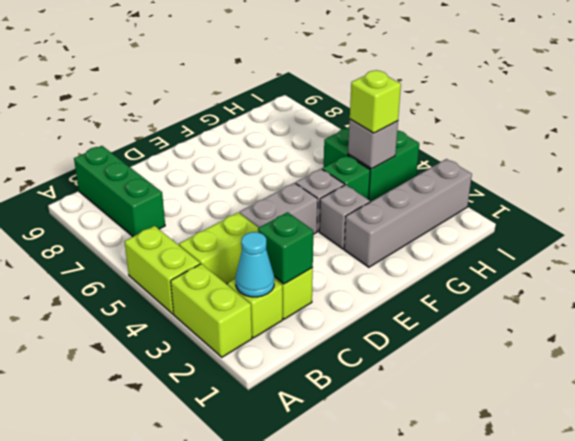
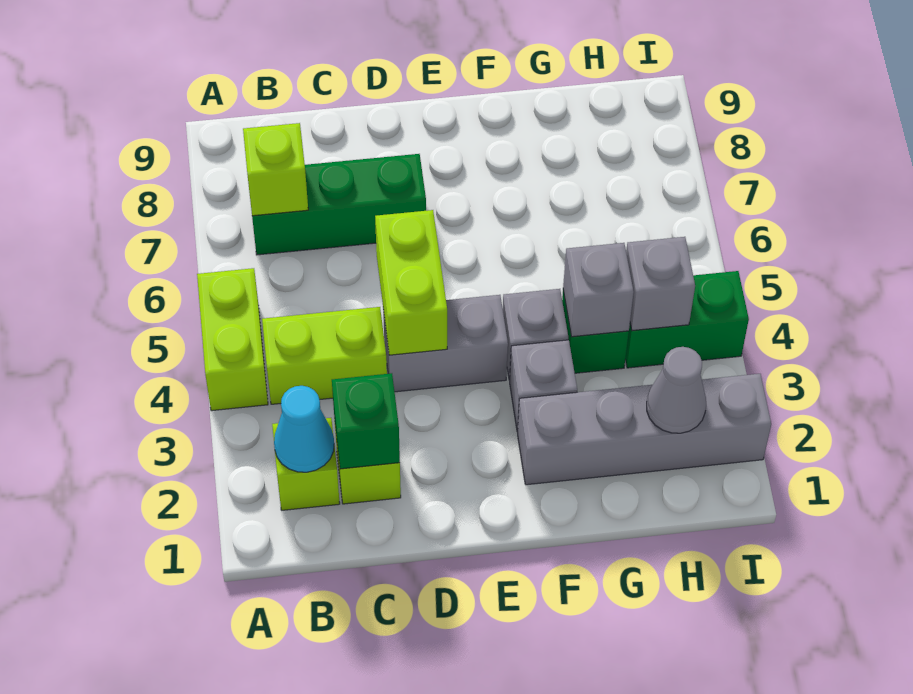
lime 1x2 brick [171,264,252,357] -> lime 1x2 brick moved to [375,210,447,355]
green 1x3 brick [74,146,165,236] -> green 1x3 brick turned to [252,154,426,255]
none -> grey 1x1 brick [563,243,634,337]
none -> grey 1x1 cone [647,347,706,433]
green 2x2 brick [324,127,419,202] -> green 1x2 brick [625,271,749,368]
lime 1x1 brick [350,70,401,133] -> lime 1x1 brick moved to [243,123,308,216]

